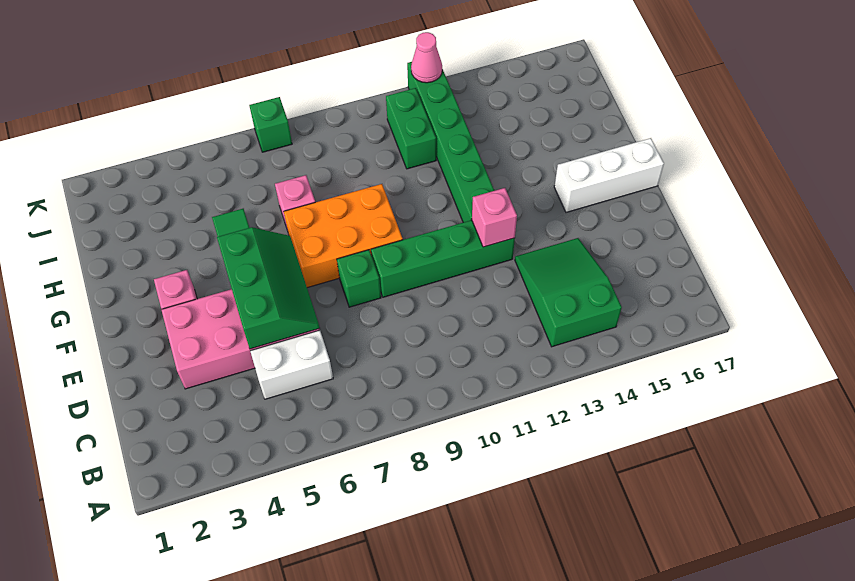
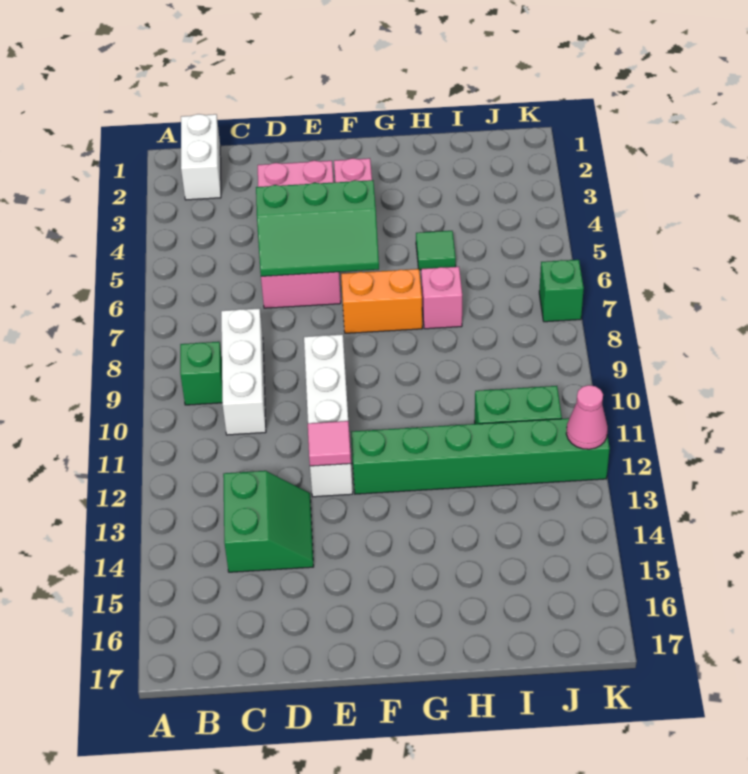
green 2x3 slope [515,238,622,347] -> green 2x2 slope [223,471,314,572]
white 1x2 brick [250,330,333,399] -> white 1x2 brick moved to [181,114,221,200]
green 1x1 brick [337,250,381,307] -> green 1x1 brick moved to [180,342,222,405]
green 1x4 brick [371,220,515,297] -> white 1x4 brick [304,334,353,497]
pink 1x1 brick [472,188,517,247] -> pink 1x1 tile [308,421,351,466]
orange 2x3 brick [284,184,403,288] -> orange 1x2 brick [341,269,422,333]
white 1x3 brick [554,138,664,212] -> white 1x3 brick moved to [221,308,266,435]

